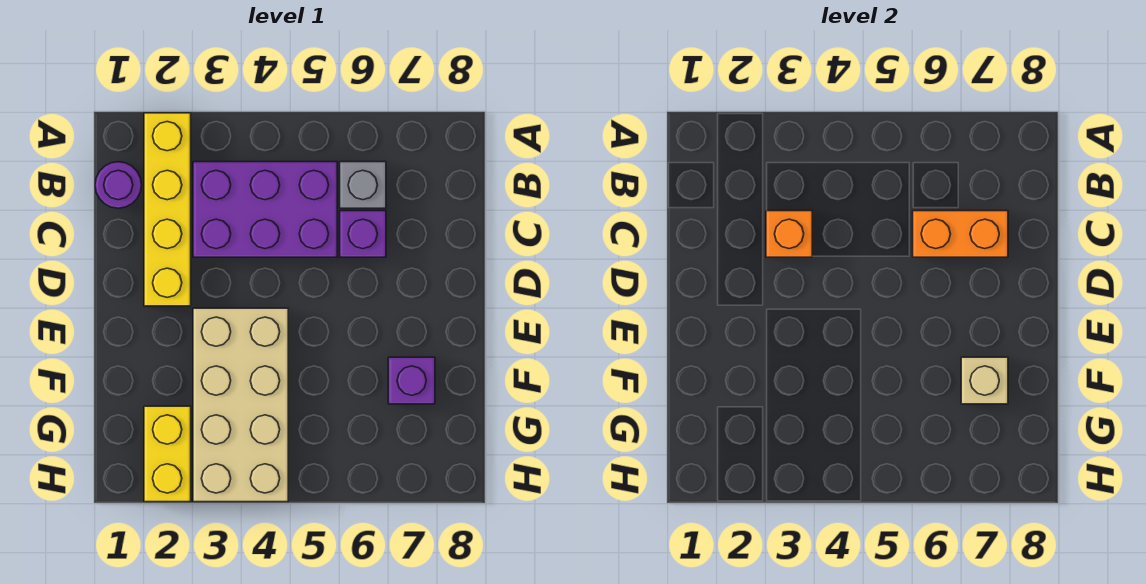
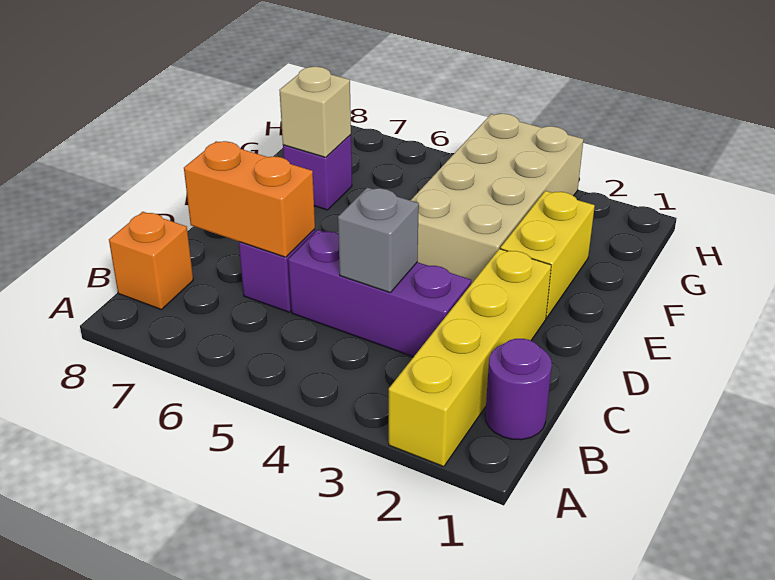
purple 2x3 brick [193,162,337,257] -> purple 1x3 brick [288,230,471,357]
grey 1x1 brick [340,162,386,208] -> grey 1x1 brick moved to [338,187,419,292]
orange 1x1 brick [766,211,812,257] -> orange 1x1 brick moved to [109,212,193,310]
yellow 1x2 brick [144,406,191,502] -> yellow 1x2 brick moved to [500,191,595,318]

